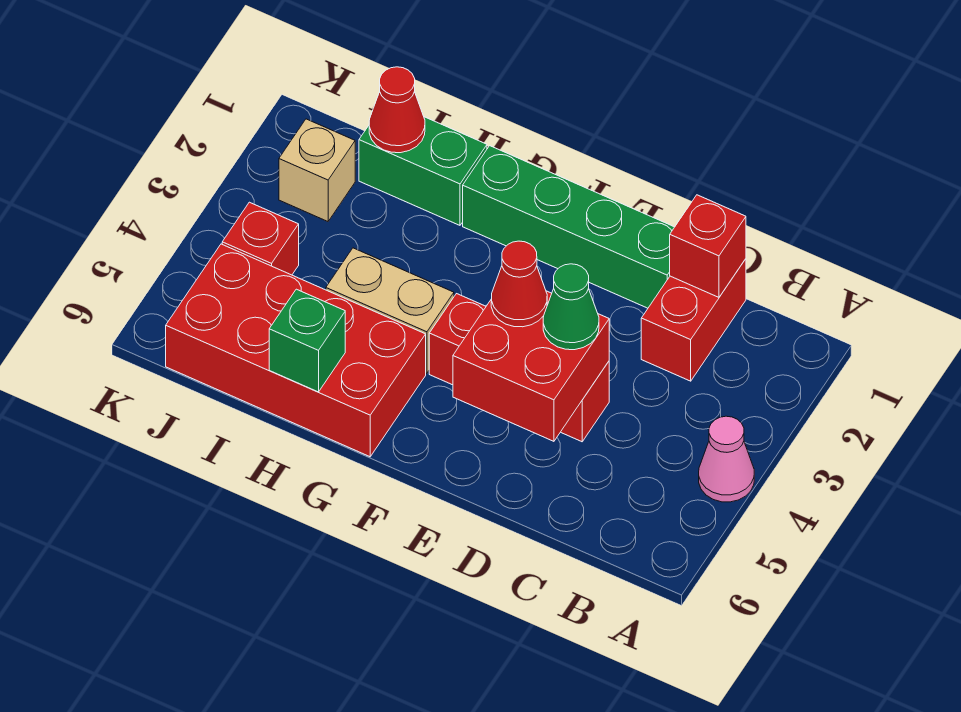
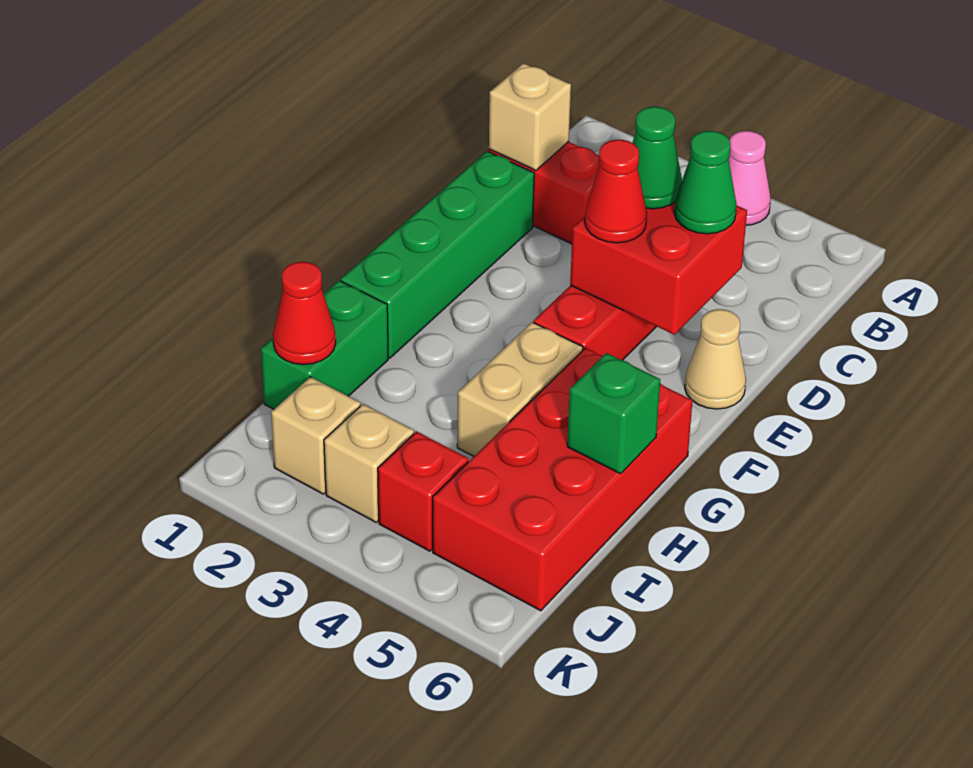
red 1x1 brick [670,195,746,297] -> tan 1x1 brick [489,63,571,170]
none -> green 1x1 cone [674,131,736,234]
none -> tan 1x1 cone [685,309,746,409]
none -> tan 1x1 brick [324,404,414,522]

